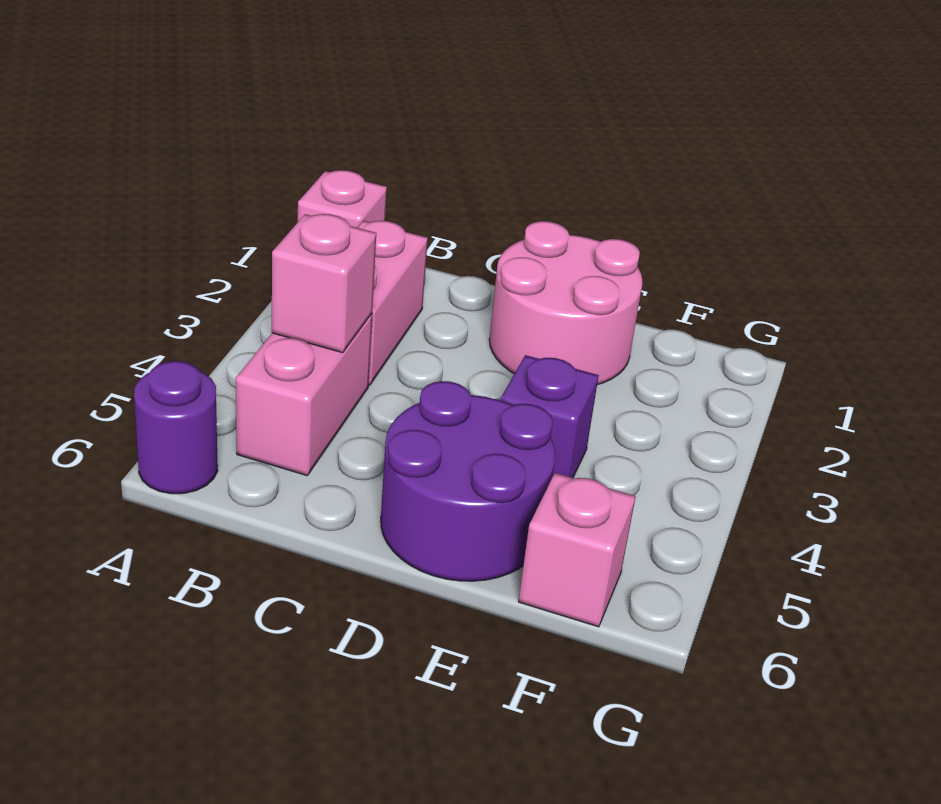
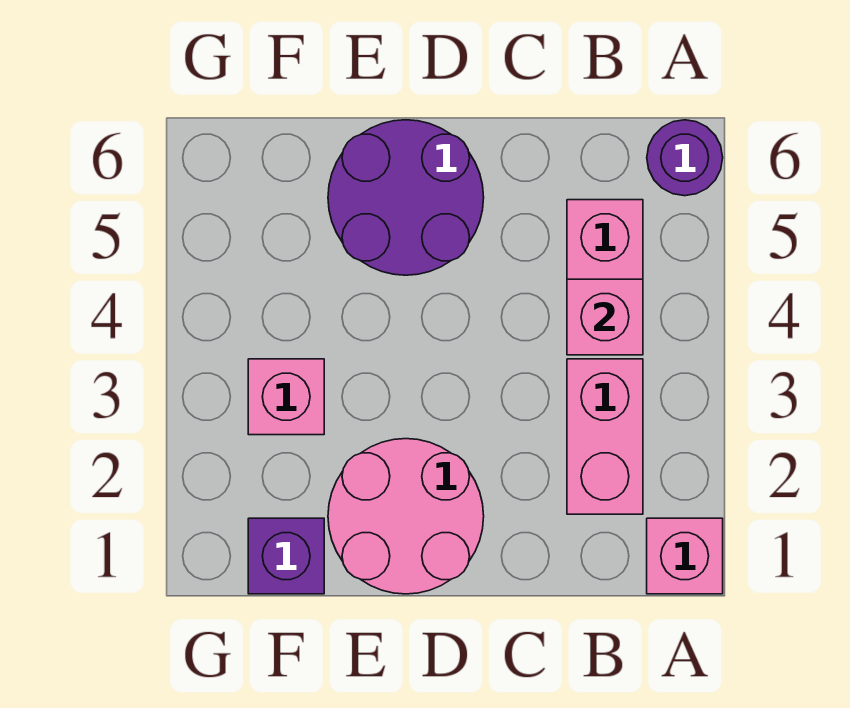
purple 1x1 brick [501,355,599,478] -> purple 1x1 brick moved to [248,518,324,594]
pink 1x1 brick [519,473,636,627] -> pink 1x1 brick moved to [248,359,324,435]

